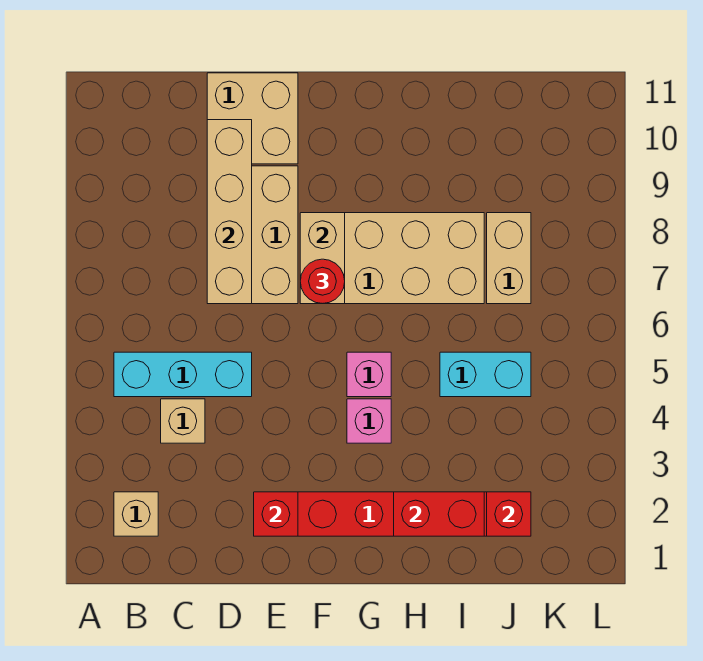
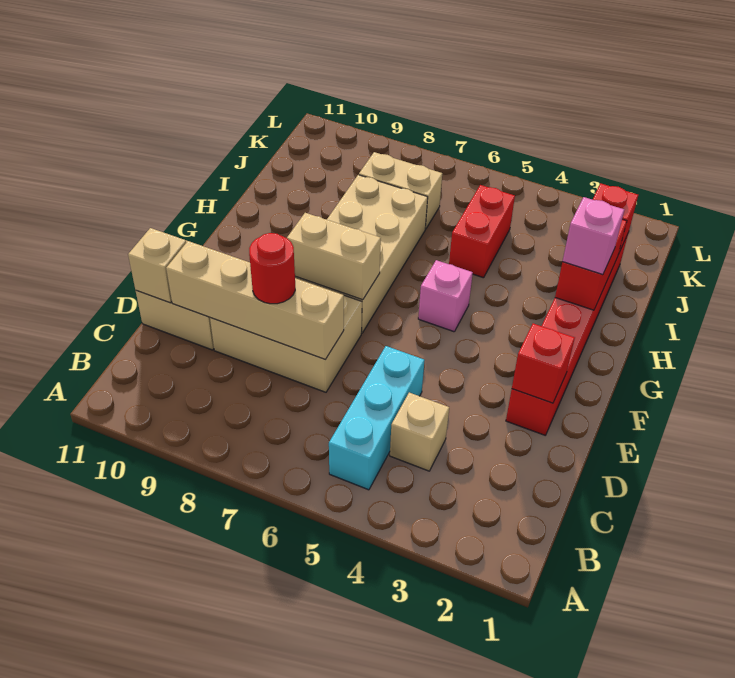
tan 1x1 brick [114,492,158,536] -> tan 1x1 brick moved to [128,228,186,303]
red 1x1 round brick [300,259,345,304] -> red 1x1 round brick moved to [249,233,295,304]
pink 1x1 brick [347,399,391,443] -> pink 1x1 brick moved to [562,197,624,275]
cyan 1x2 brick [440,352,531,397] -> red 1x2 brick [449,185,515,278]

